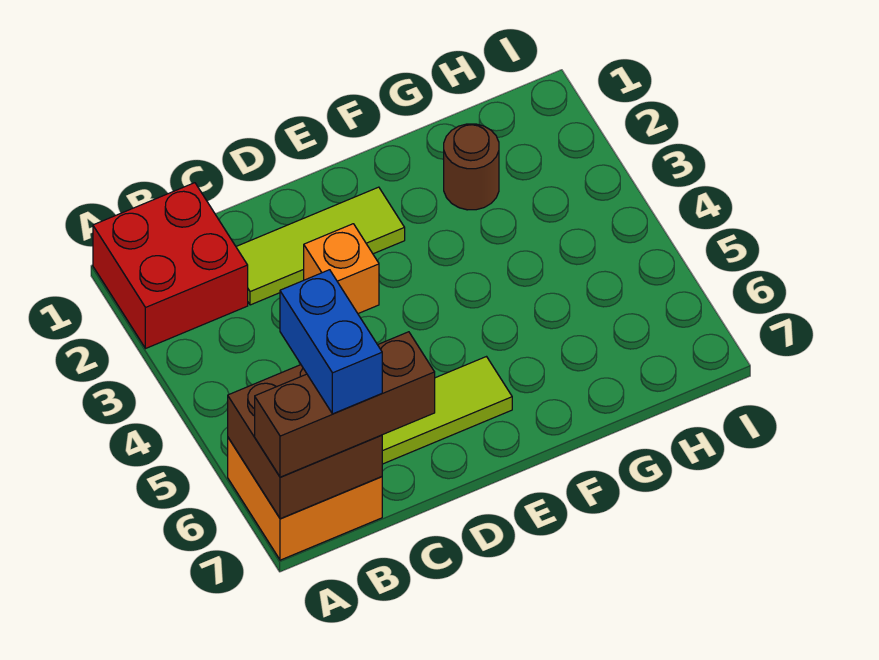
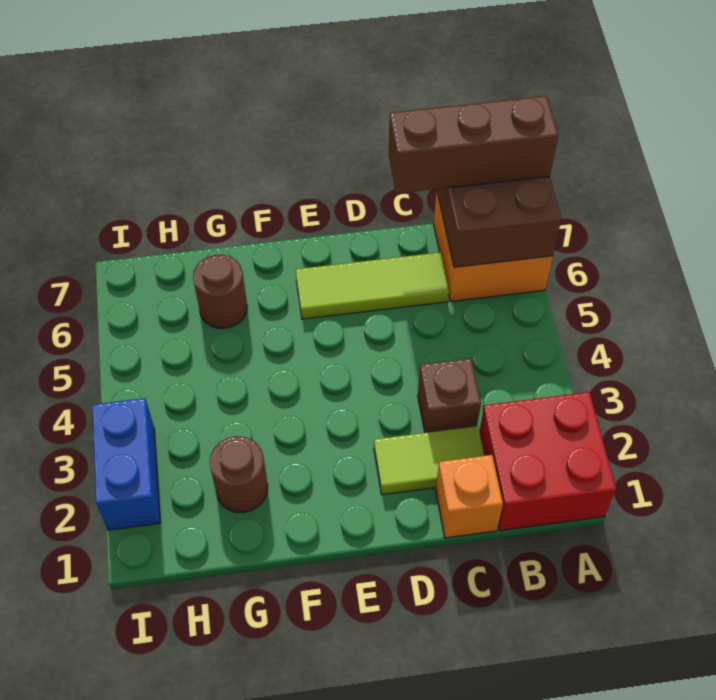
blue 1x2 brick [280,270,382,414] -> blue 1x2 brick moved to [92,398,160,530]
lime 1x3 tile [236,187,405,305] -> lime 1x2 tile [374,426,484,495]
none -> brown 1x1 brick [418,358,481,433]
orange 1x1 brick [304,224,379,314] -> orange 1x1 brick moved to [436,455,503,538]
none -> brown 1x1 round brick [193,255,247,328]

